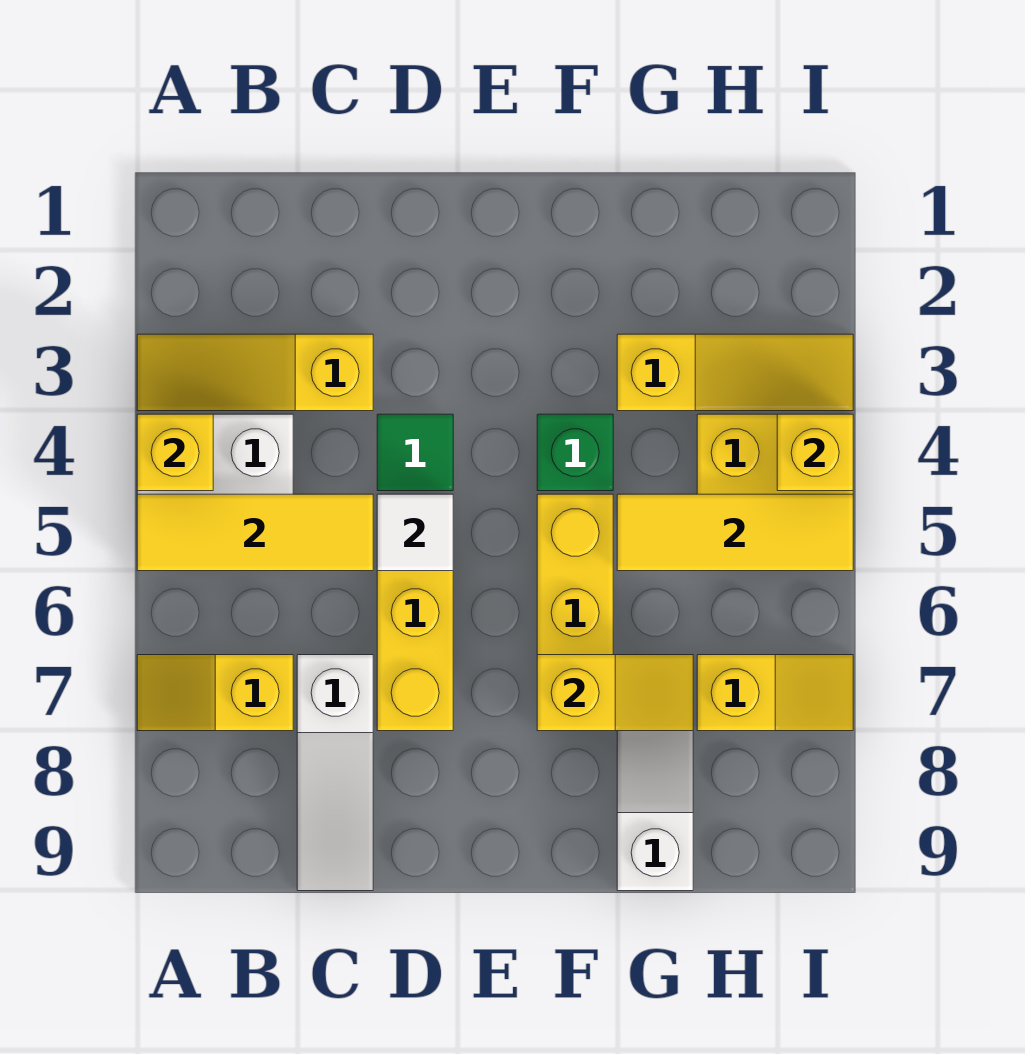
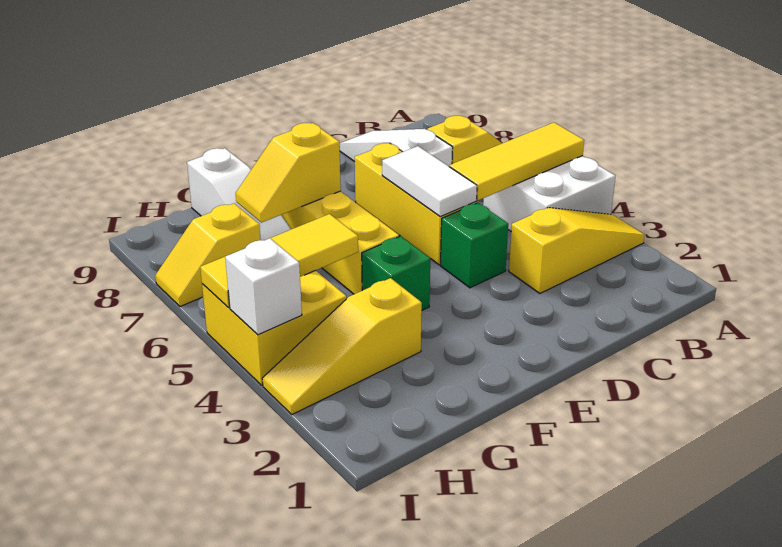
yellow 1x1 brick [137,414,213,491] -> none
green 1x1 tile [377,414,453,491] -> green 1x1 brick [440,203,508,288]
white 1x1 tile [377,494,453,571] -> white 1x2 tile [382,146,477,217]
yellow 1x1 brick [777,414,853,491] -> white 1x1 brick [225,238,302,335]

